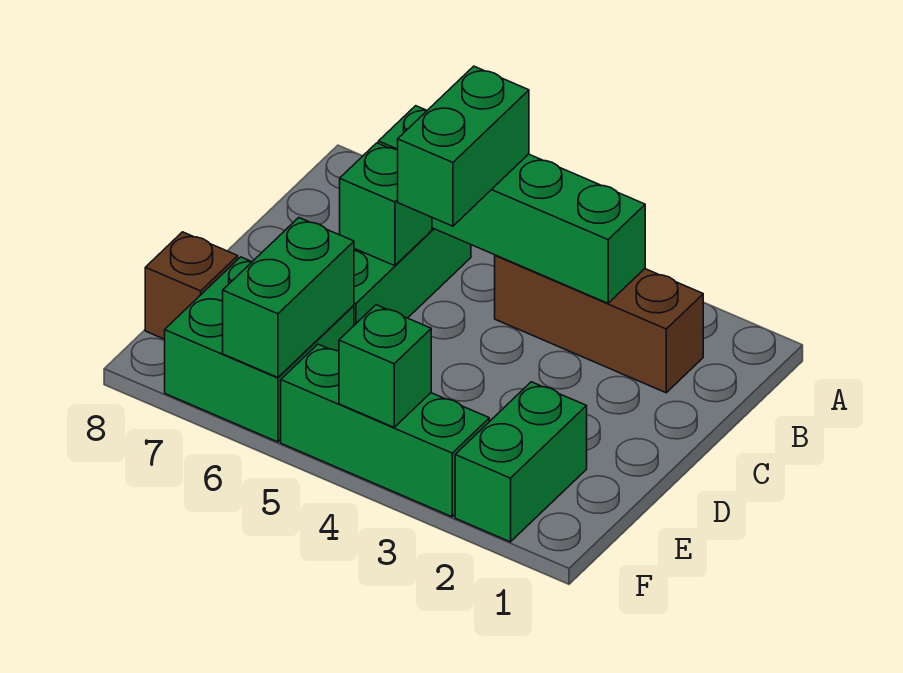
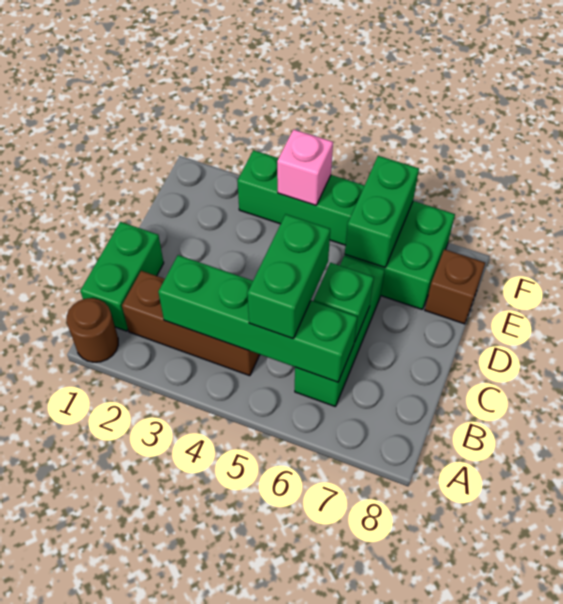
none -> brown 1x1 round brick [67,298,118,362]
green 1x2 brick [455,382,587,542] -> green 1x2 brick moved to [80,222,164,331]
green 1x1 brick [339,305,431,427] -> pink 1x1 brick [277,130,333,205]

